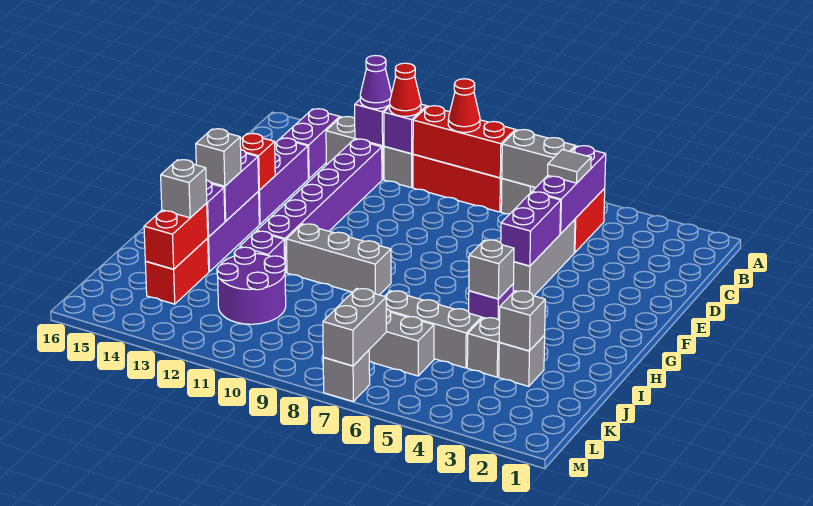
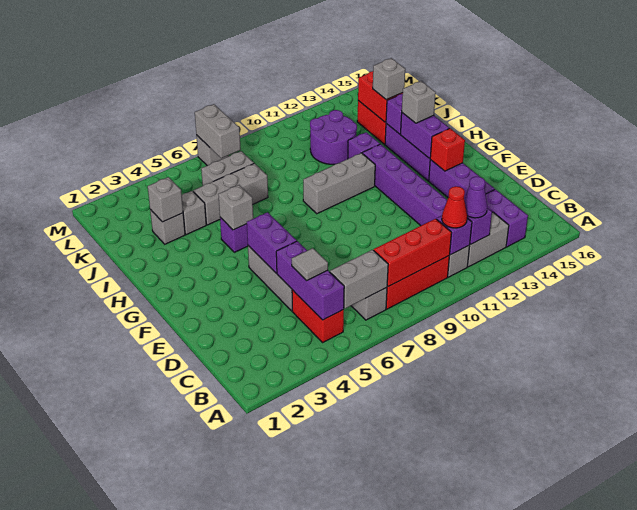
red 1x1 cone [448,79,480,132] -> none

